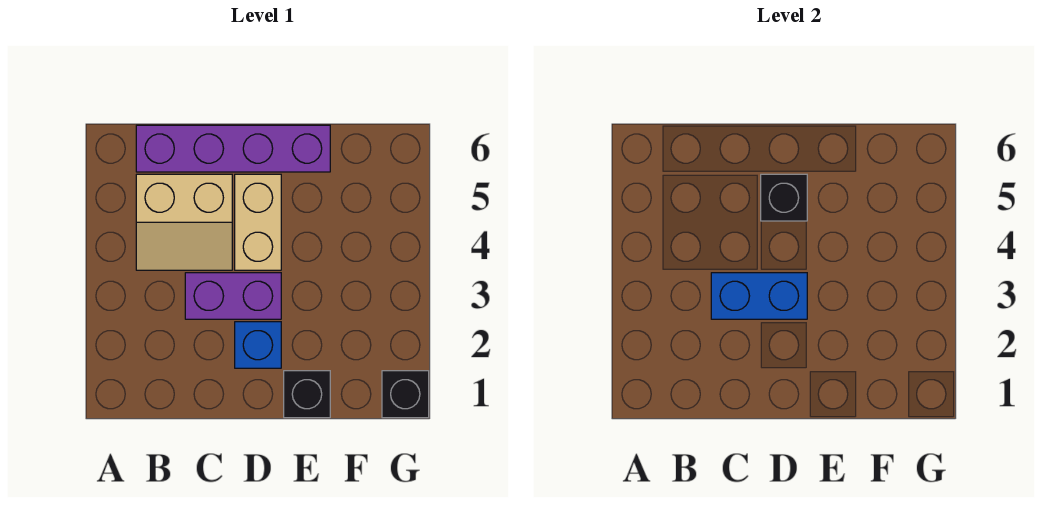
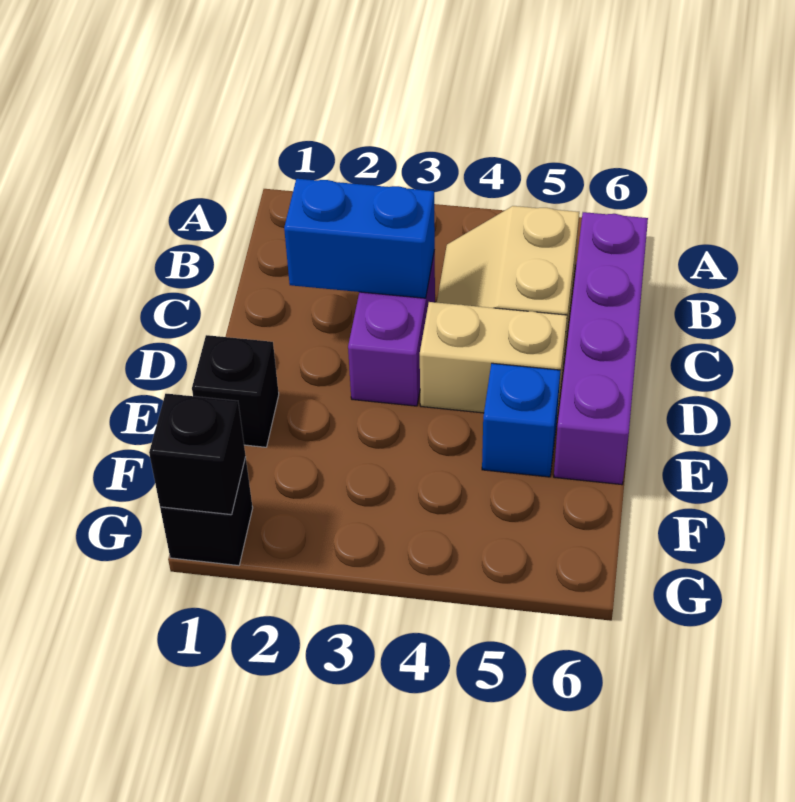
blue 1x2 brick [711,273,807,319] -> blue 1x2 brick turned to [284,179,435,298]
blue 1x1 brick [235,322,281,368] -> blue 1x1 brick moved to [482,363,561,477]
black 1x1 brick [761,174,807,221] -> black 1x1 brick moved to [149,394,246,515]

